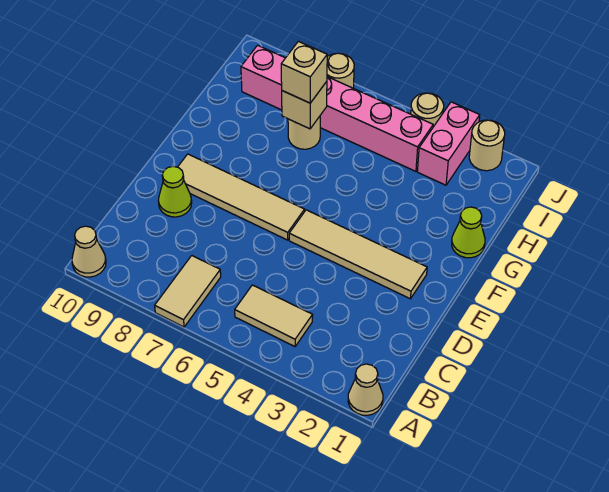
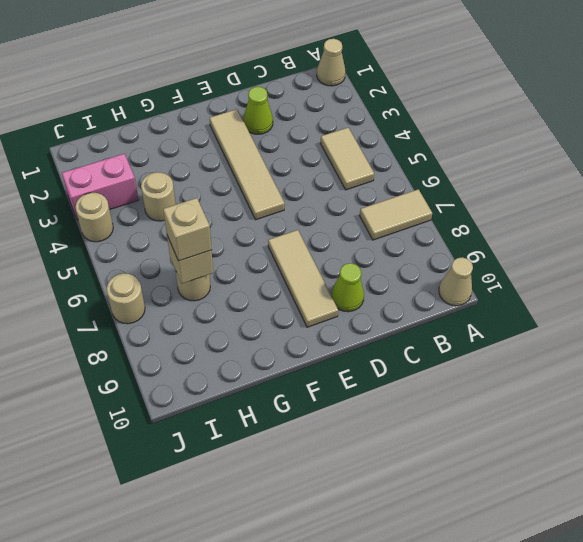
tan 1x4 tile [178,154,305,240] -> tan 1x3 tile [268,230,338,327]
lime 1x1 cone [452,207,485,258] -> lime 1x1 cone moved to [243,87,273,134]
pink 1x6 brick [241,45,433,171] -> none
tan 1x1 round brick [469,120,505,171] -> tan 1x1 round brick moved to [141,172,176,221]

